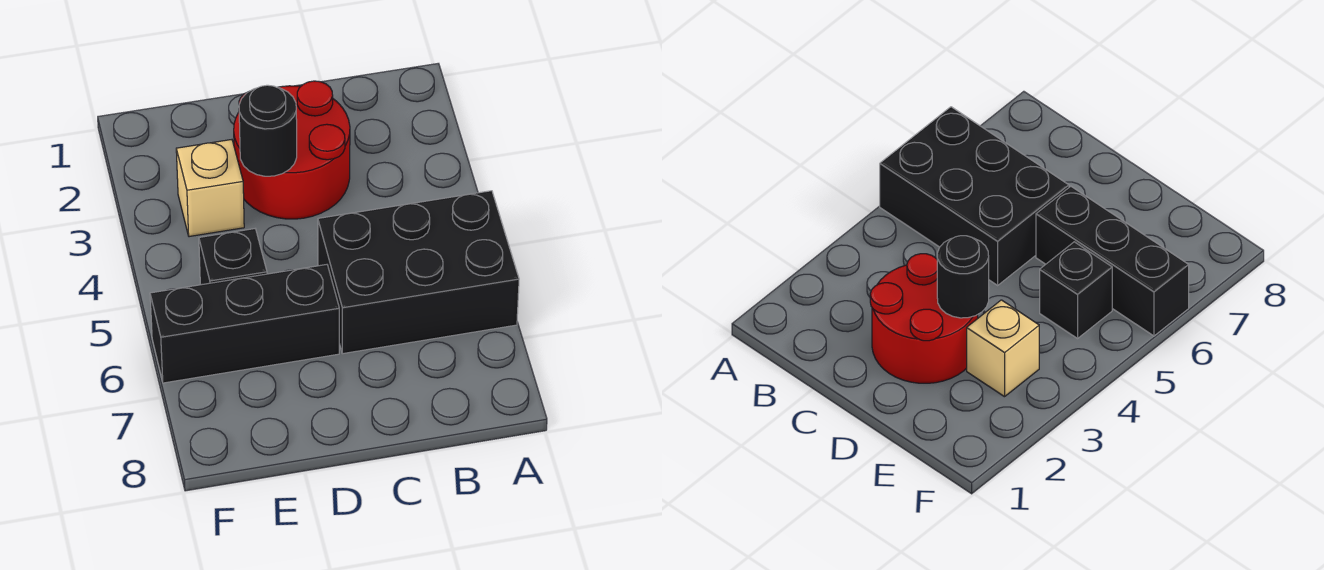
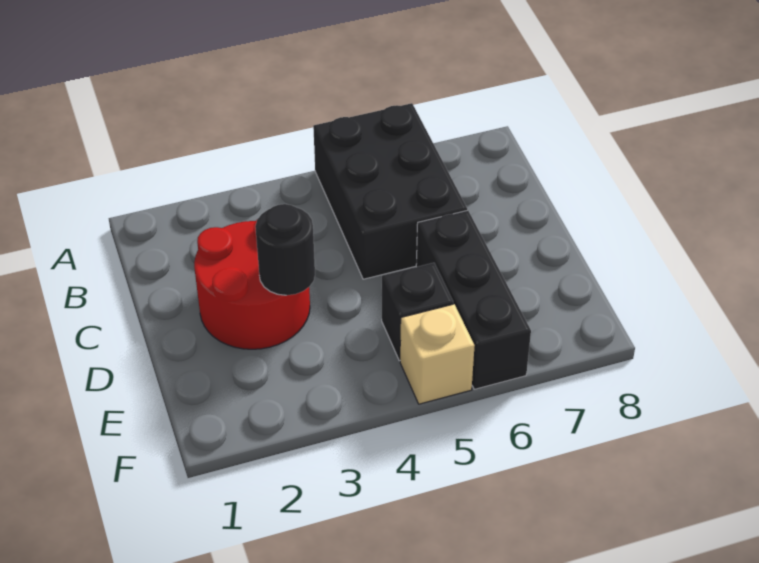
tan 1x1 brick [176,140,244,237] -> tan 1x1 brick moved to [400,304,475,404]

